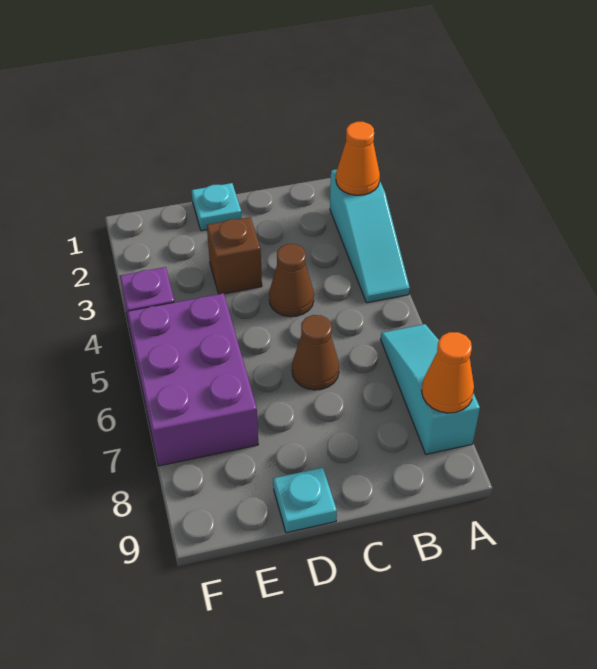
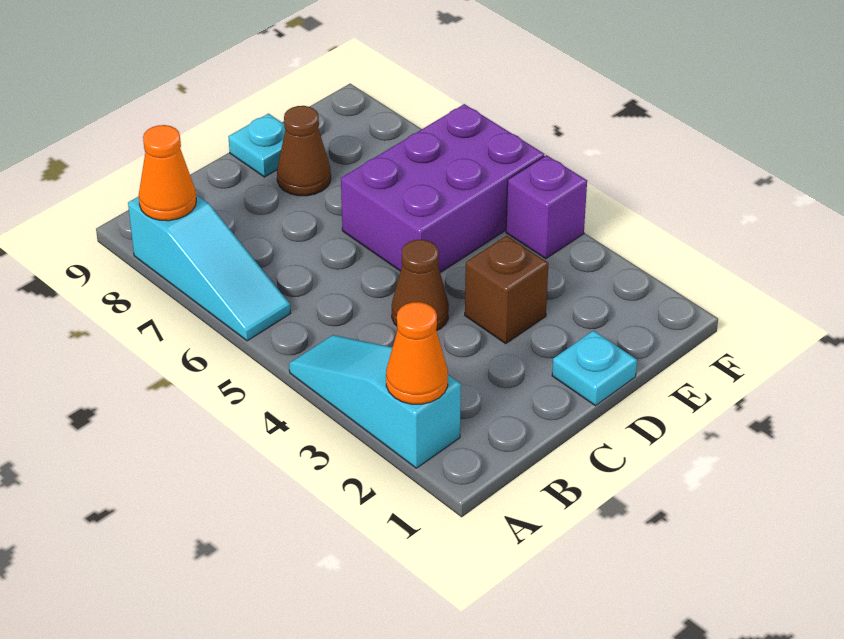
brown 1x1 cone [292,315,339,390] -> brown 1x1 cone moved to [277,106,331,196]
purple 2x3 brick [127,293,258,466] -> purple 2x3 brick turned to [341,104,544,273]

